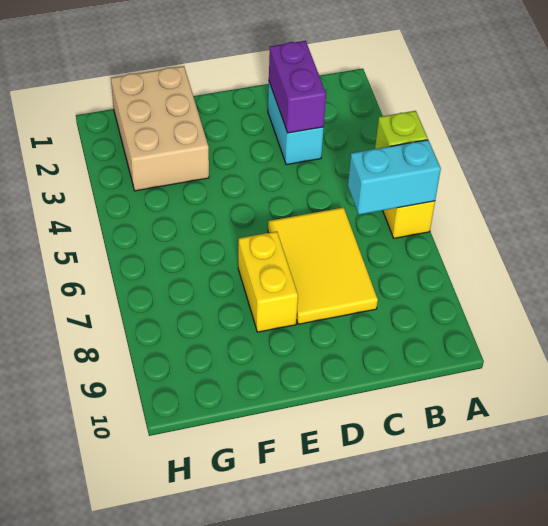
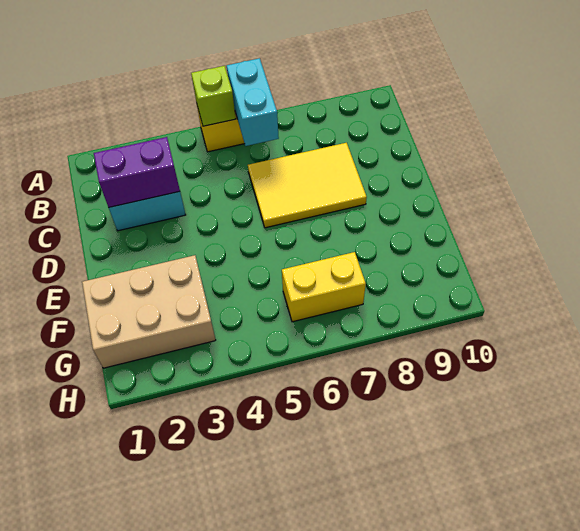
yellow 1x2 brick [238,231,298,332] -> yellow 1x2 brick moved to [282,252,366,322]

